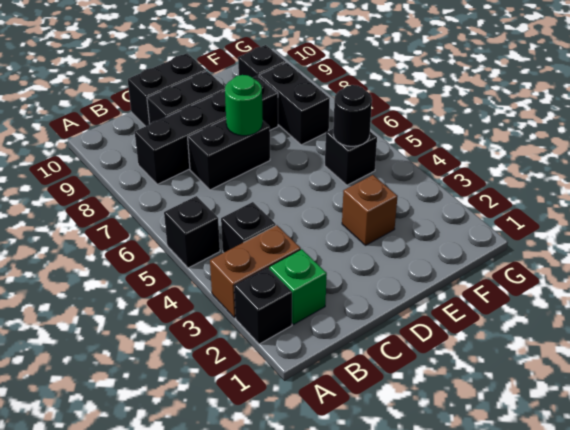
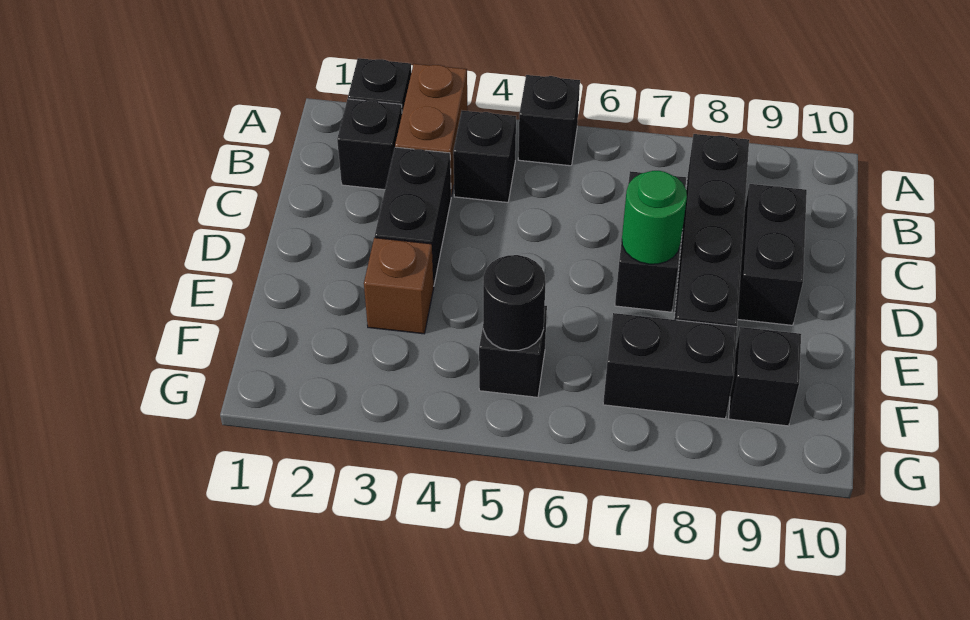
green 1x1 brick [269,249,327,324] -> black 1x1 brick [337,99,402,190]
black 1x2 brick [128,53,206,126] -> black 1x2 brick moved to [375,147,451,286]

